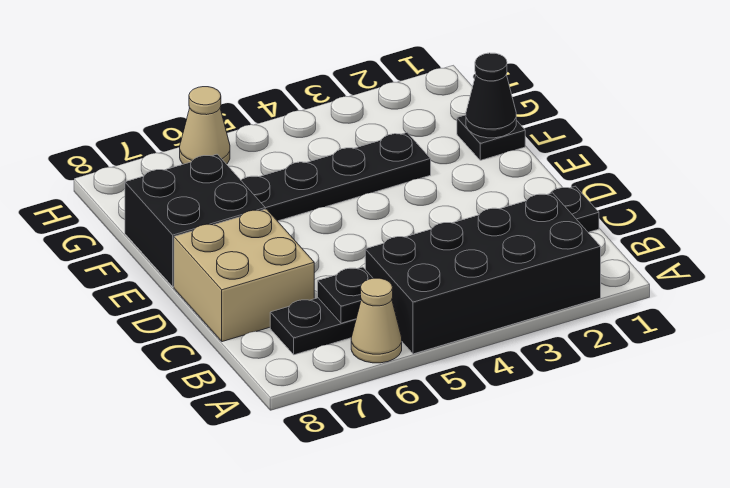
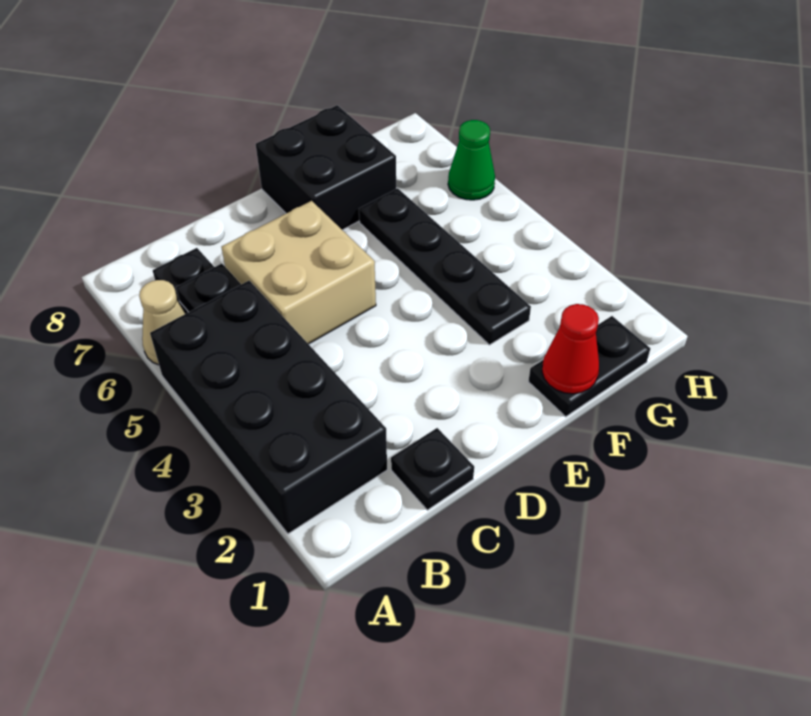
tan 2x2 brick [174,209,314,342] -> tan 2x2 brick moved to [222,201,376,344]
black 1x1 plate [457,115,525,160] -> black 1x2 plate [528,316,650,417]
black 1x1 cone [466,53,516,138] -> red 1x1 cone [542,304,599,394]
tan 1x1 cone [180,87,230,164] -> green 1x1 cone [448,120,495,200]

